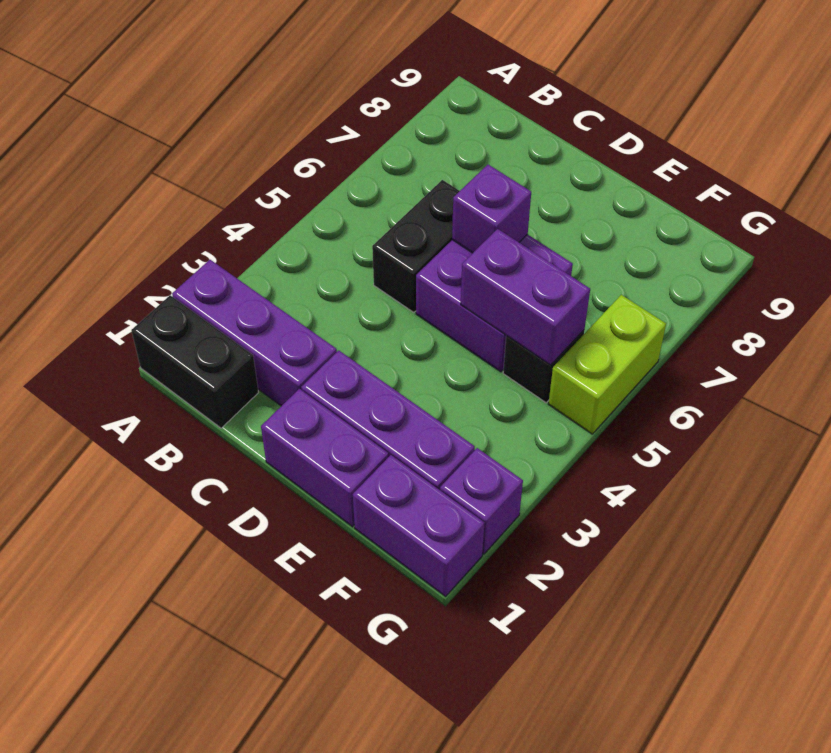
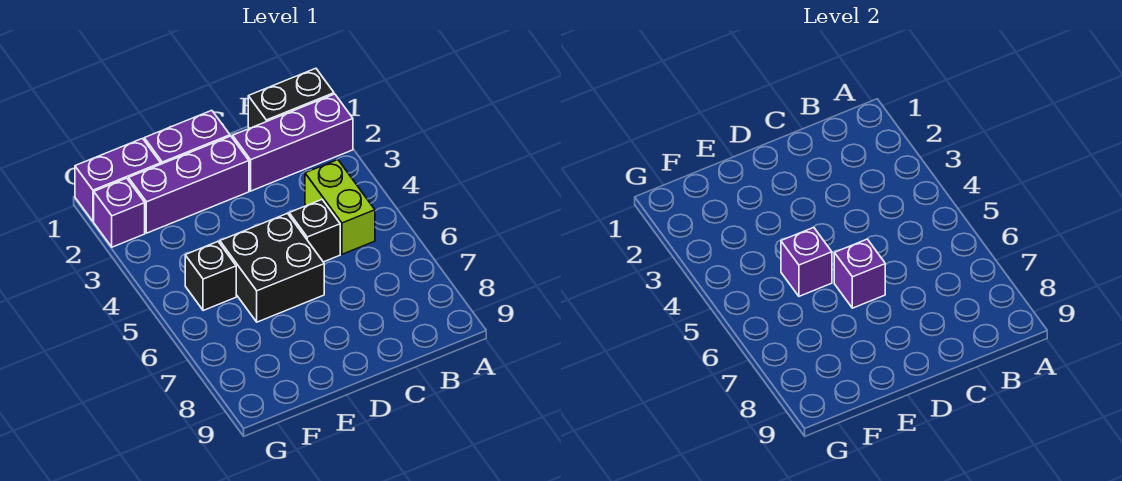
black 1x2 brick [372,180,459,312] -> black 1x1 brick [289,200,340,262]
purple 2x2 brick [416,234,573,372] -> black 2x2 brick [220,213,324,322]
purple 1x2 brick [461,229,590,365] -> purple 1x1 brick [781,227,832,296]
lime 1x2 brick [549,295,666,434] -> lime 1x2 brick moved to [305,160,375,254]

